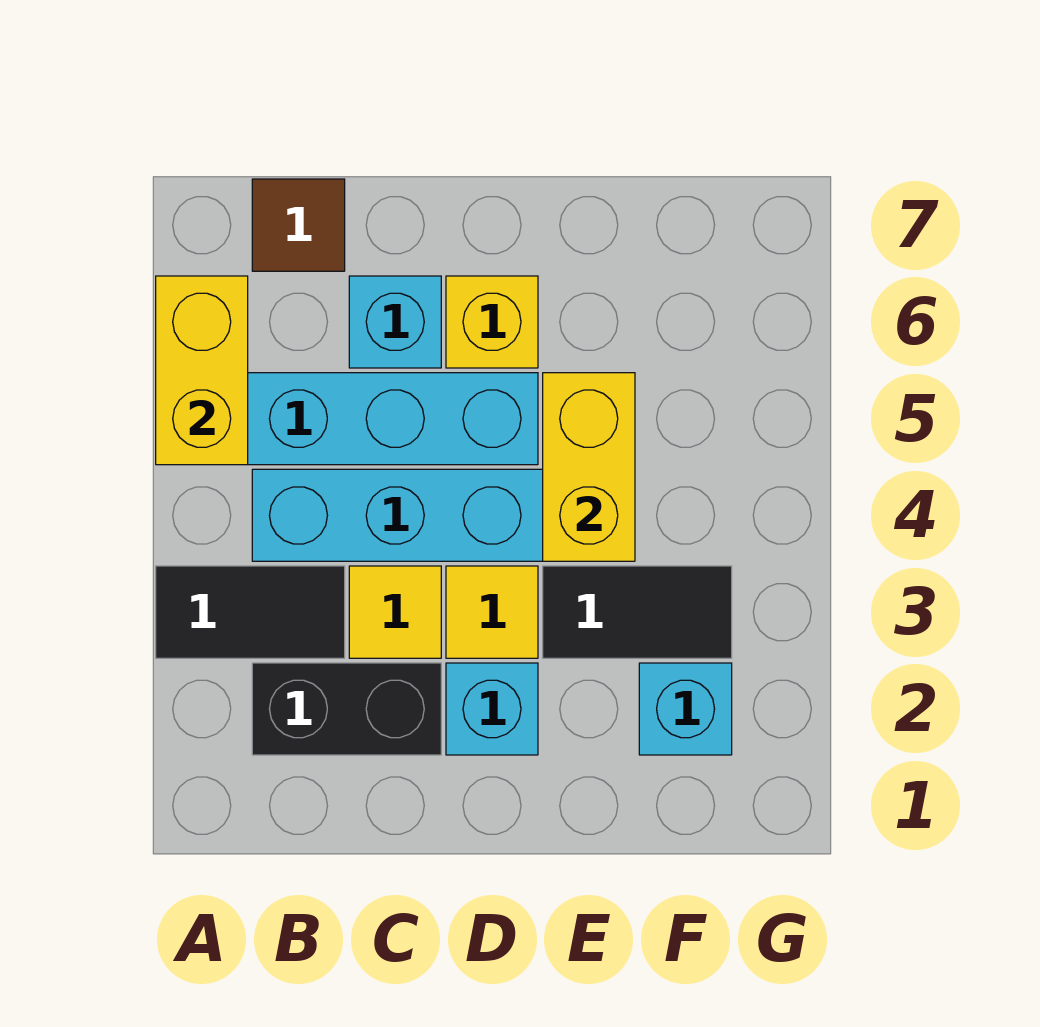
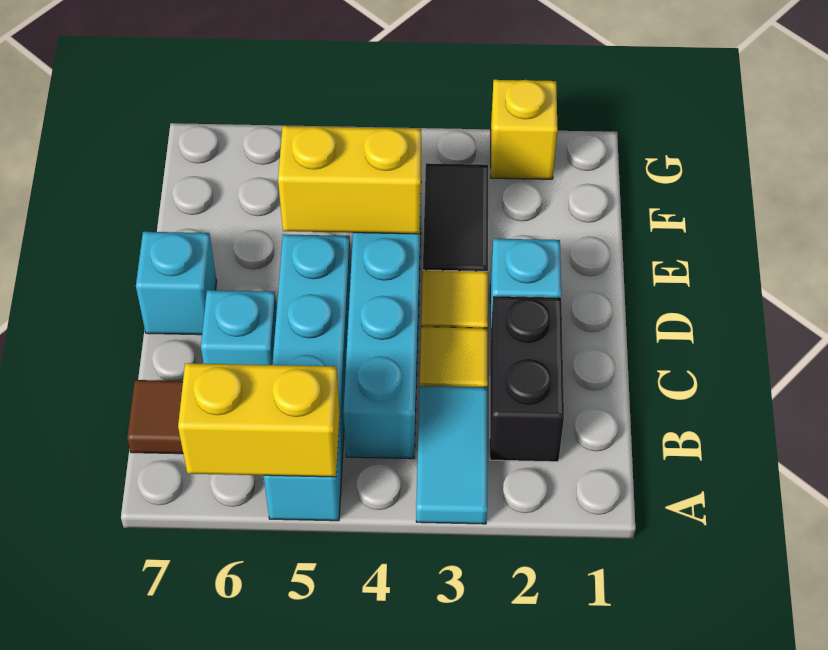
black 1x2 tile [156,566,345,658] -> cyan 1x2 tile [416,386,488,524]
yellow 1x1 brick [446,276,538,368] -> yellow 1x1 brick moved to [491,80,557,179]
cyan 1x1 brick [639,663,732,755] -> cyan 1x1 brick moved to [136,232,217,335]

